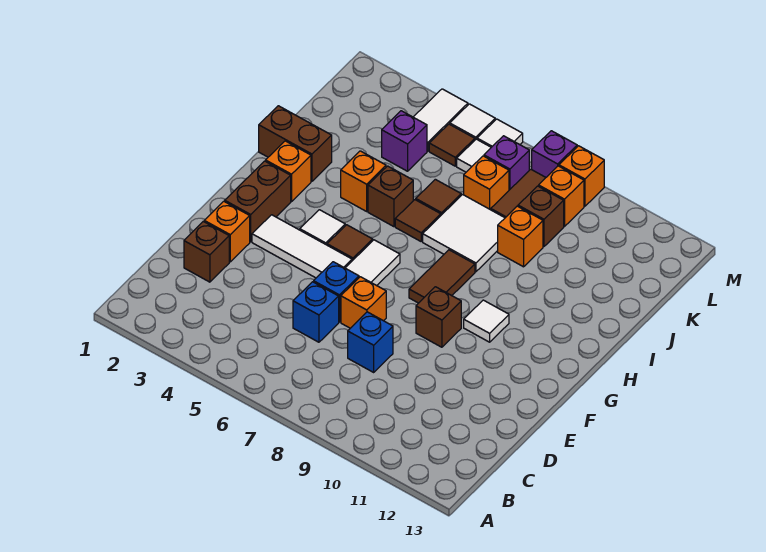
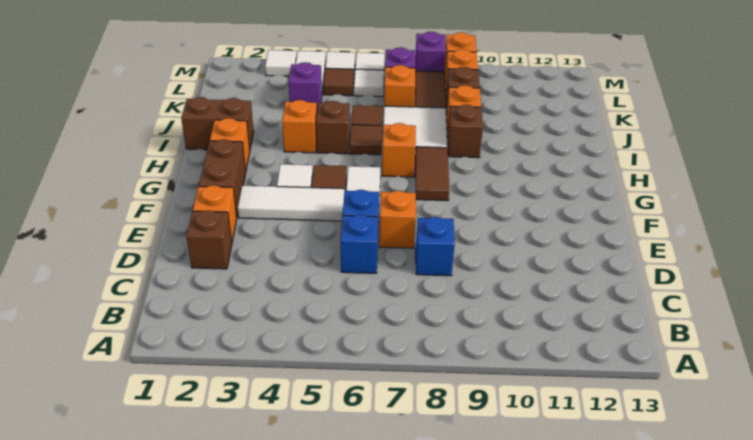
brown 1x1 brick [416,287,461,347] -> brown 1x1 brick moved to [447,105,483,158]
white 1x1 tile [464,300,509,342] -> white 1x1 tile moved to [265,50,297,76]
none -> orange 1x1 brick [382,123,416,177]

